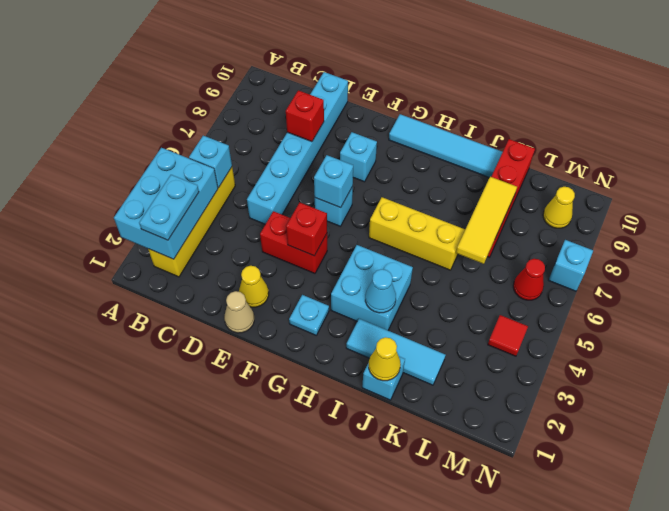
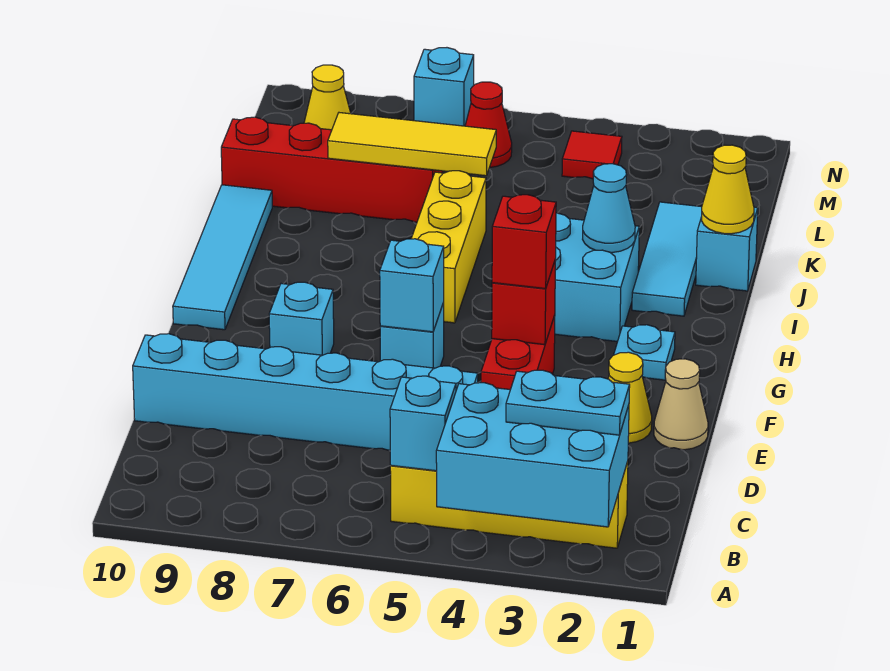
red 1x1 brick [286,90,324,142] -> red 1x1 brick moved to [492,195,556,289]

